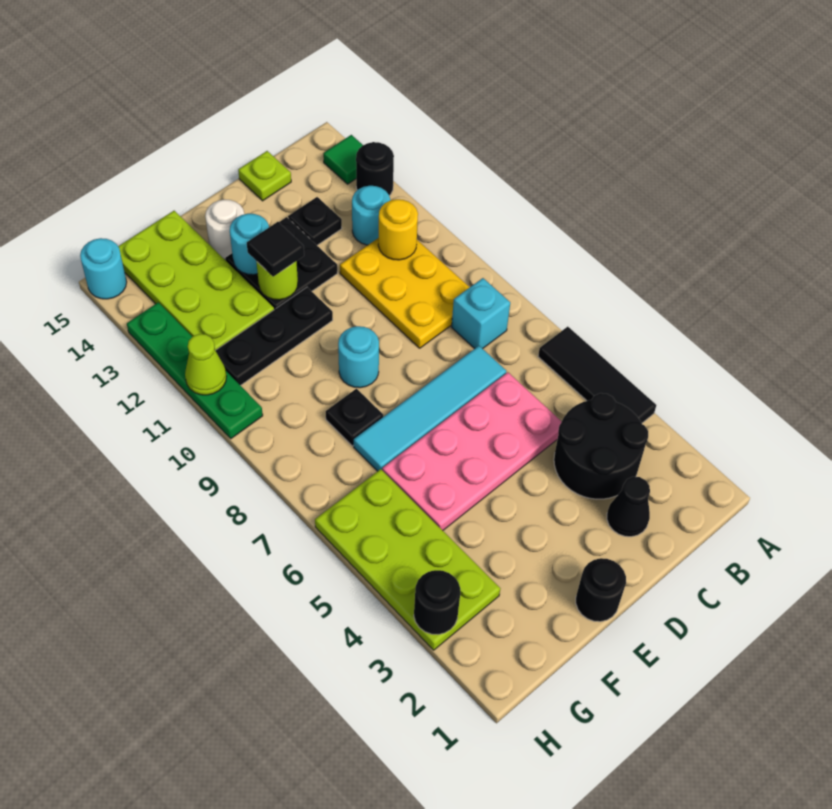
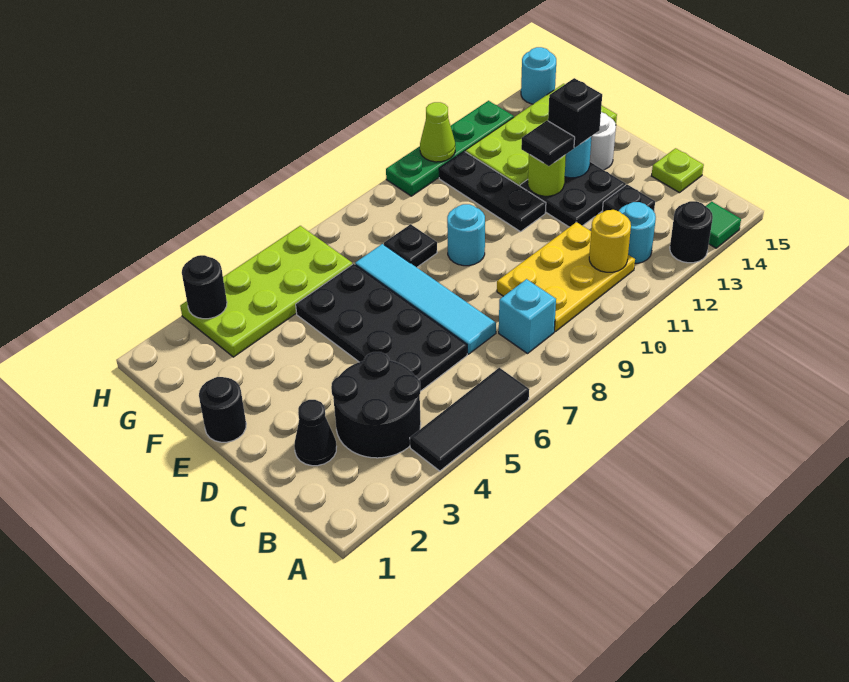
pink 2x4 plate [382,372,562,530] -> black 2x4 plate [296,264,467,391]
none -> black 1x1 brick [548,78,602,147]

